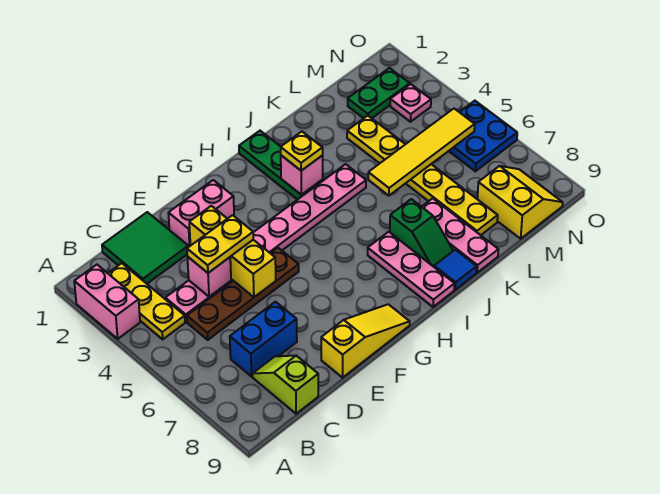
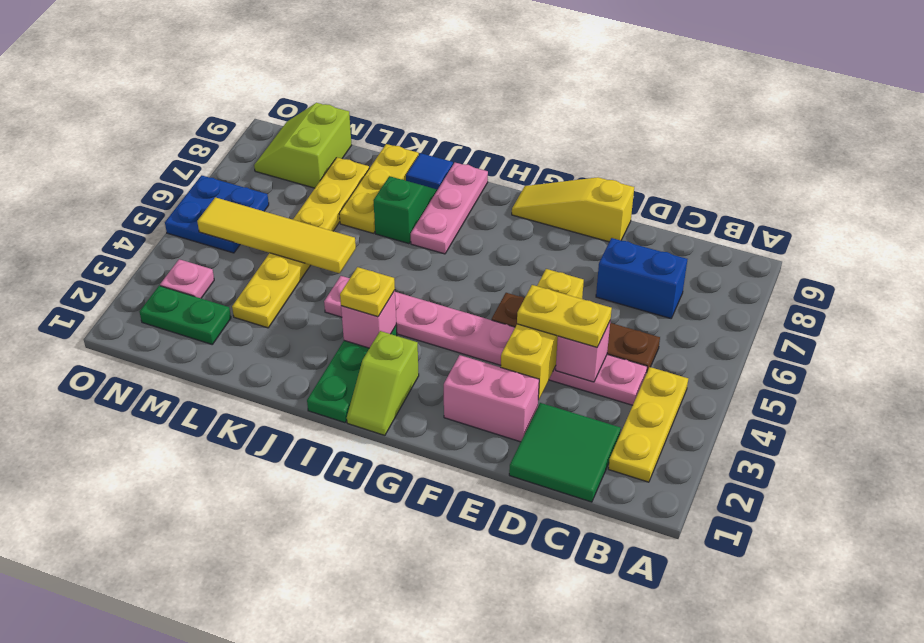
pink 1x2 brick [74,265,140,339] -> none
lime 1x2 slope [253,356,318,414] -> lime 1x2 slope moved to [347,331,419,435]
pink 1x3 plate [422,198,498,273] -> yellow 1x3 plate [339,144,419,233]
yellow 2x2 slope [478,166,563,239] -> lime 2x2 slope [254,103,351,188]

